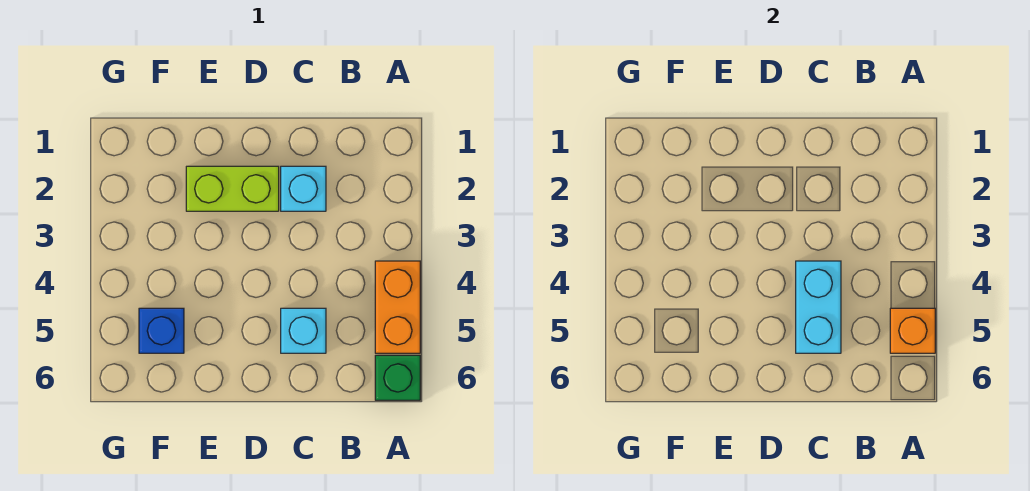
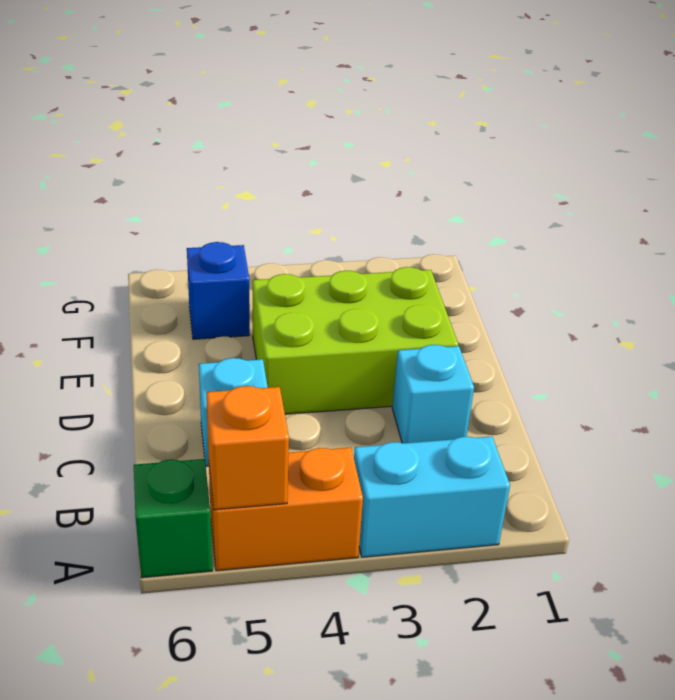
cyan 1x2 brick [796,261,841,353] -> cyan 1x2 brick moved to [354,436,510,557]
lime 1x2 brick [186,166,279,211] -> lime 2x3 brick [253,267,458,414]

